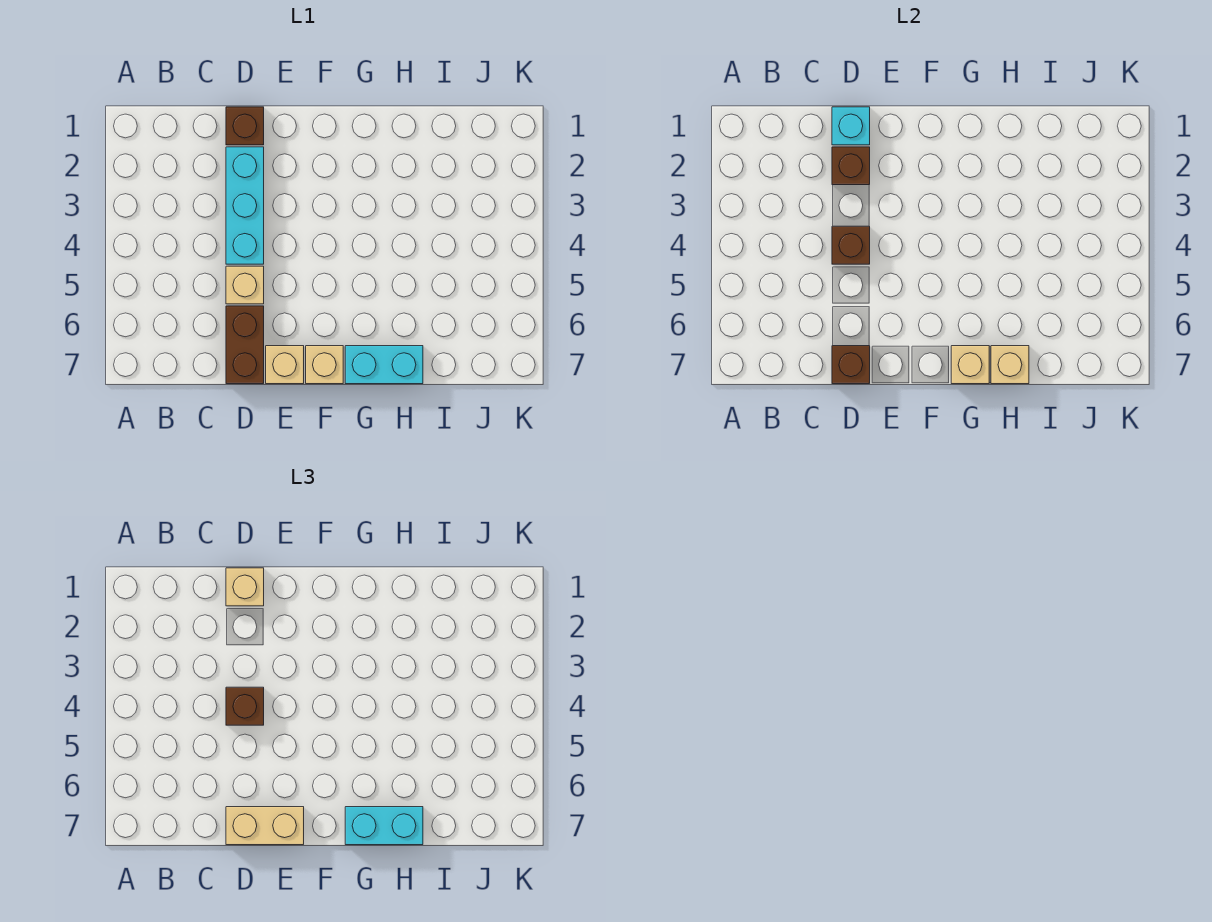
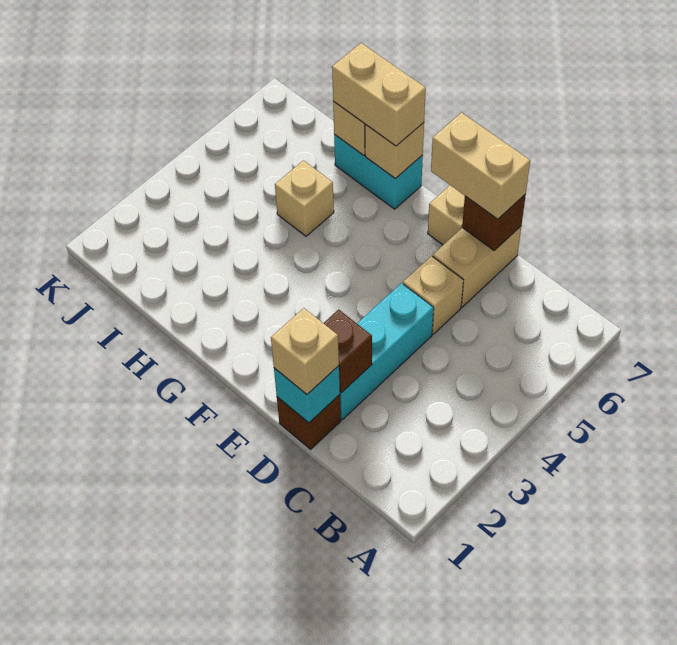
brown 1x1 brick [832,226,870,264] -> none
brown 1x1 brick [226,687,264,725] -> none
brown 1x2 brick [226,306,264,384] -> tan 1x2 brick [433,226,521,307]
tan 1x1 brick [306,346,343,384] -> tan 1x1 brick moved to [275,160,334,236]
cyan 1x2 brick [345,807,423,845] -> tan 1x2 brick [332,43,426,146]

